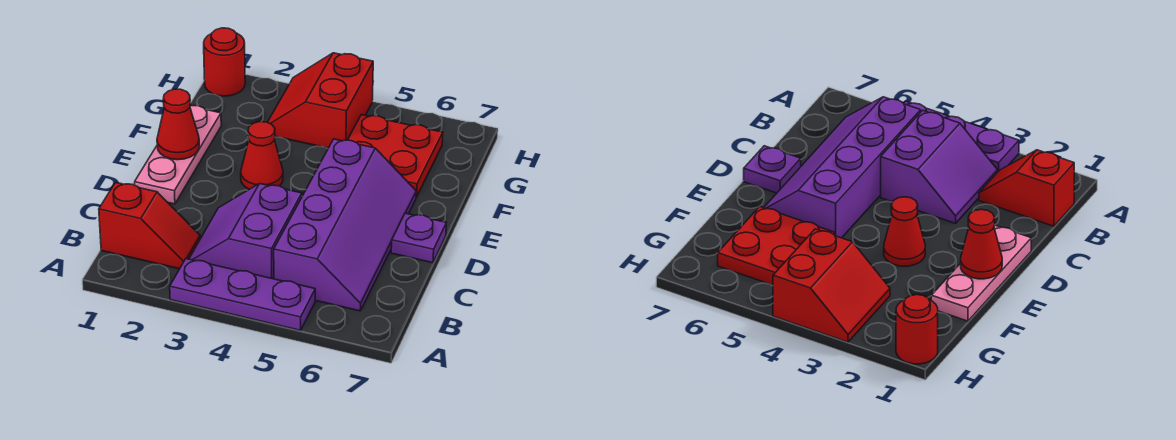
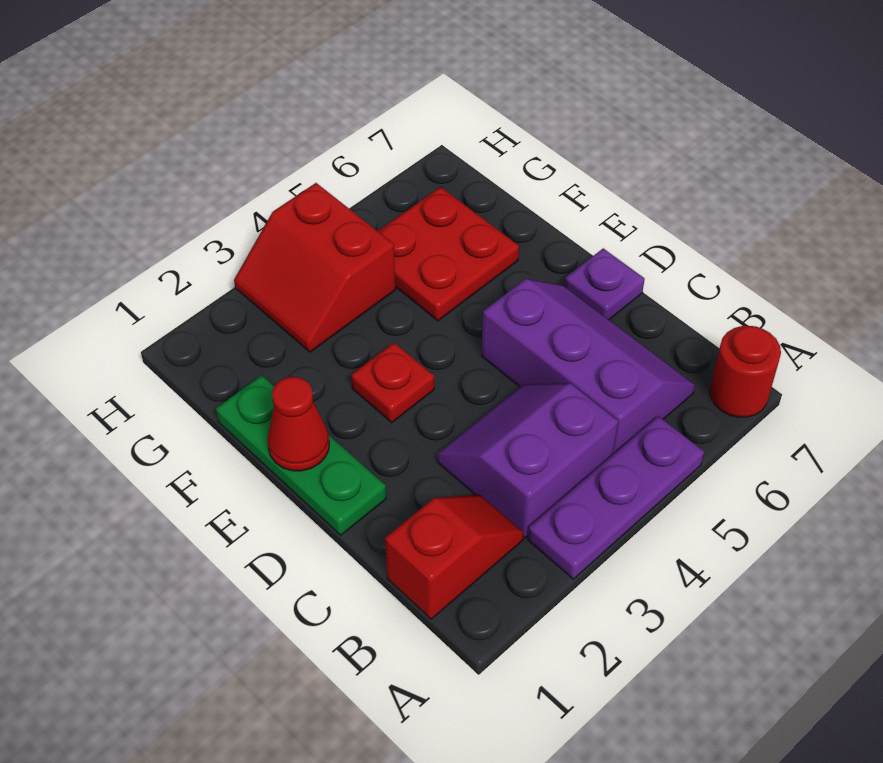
purple 2x2 slope [189,184,302,279] -> purple 2x2 slope turned to [437,384,618,538]
purple 2x4 slope [274,139,416,311] -> purple 2x3 slope [482,279,695,454]
pink 1x3 plate [135,106,221,204] -> green 1x3 plate [216,375,386,535]
red 1x1 cone [241,122,283,189] -> red 1x1 plate [351,343,434,423]
red 1x1 round brick [204,28,245,96] -> red 1x1 round brick moved to [710,326,781,417]

